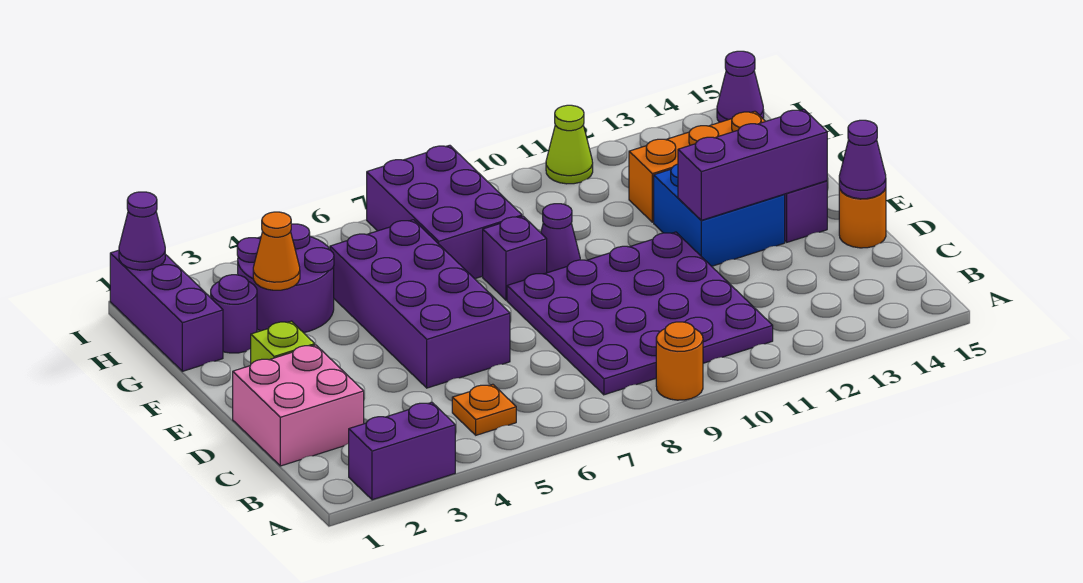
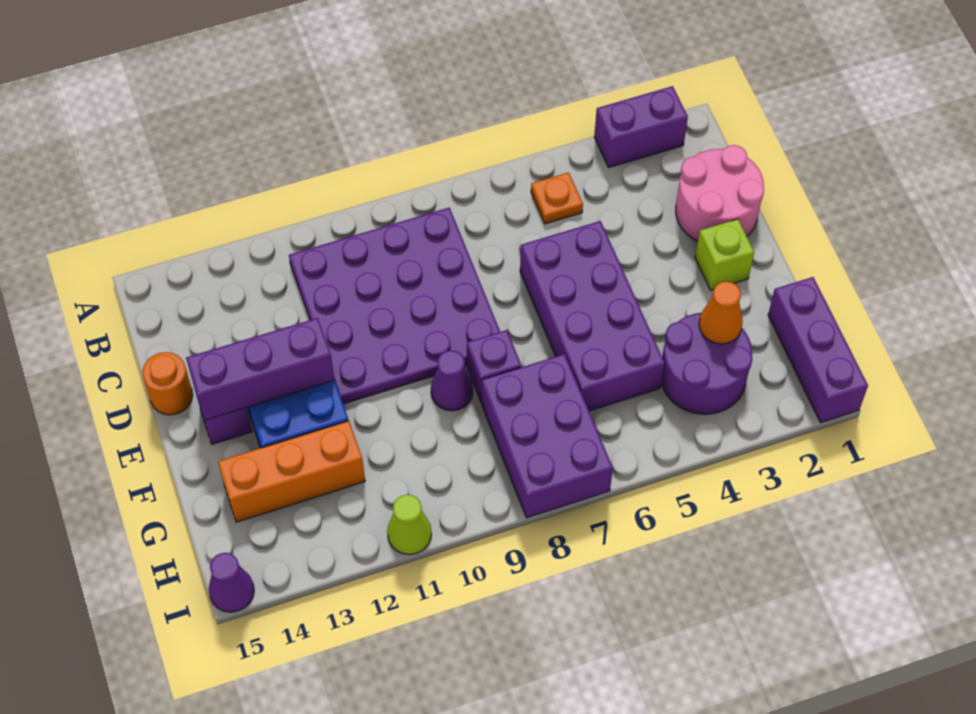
orange 1x1 round brick [656,322,703,400] -> none
pink 2x2 brick [233,345,364,466] -> pink 2x2 round brick [676,145,764,241]
purple 1x1 cone [839,120,886,199] -> none
purple 1x1 round brick [211,275,257,353] -> none
purple 1x1 cone [119,192,165,270] -> none

